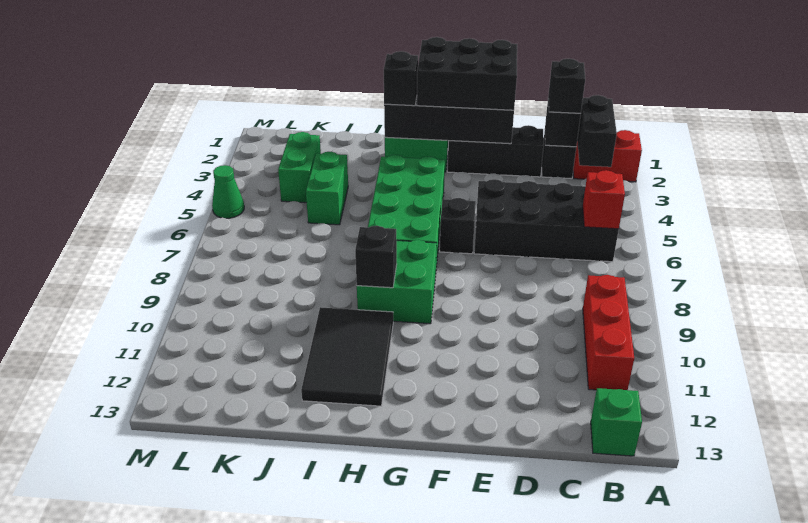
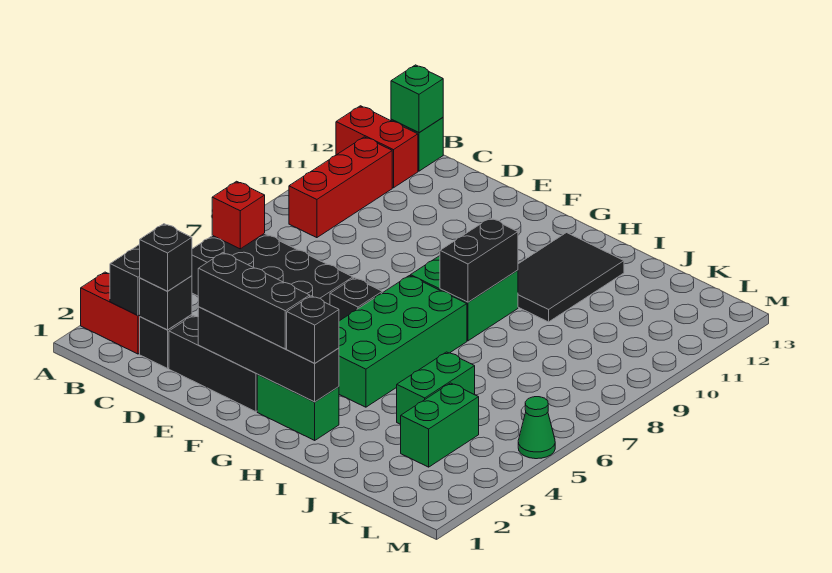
none -> red 1x2 brick [336,106,418,188]
none -> green 1x1 brick [391,65,443,133]
black 2x3 brick [417,37,517,110] -> black 1x3 brick [198,253,310,349]
black 1x1 brick [355,226,397,288] -> black 1x2 brick [440,218,518,302]

